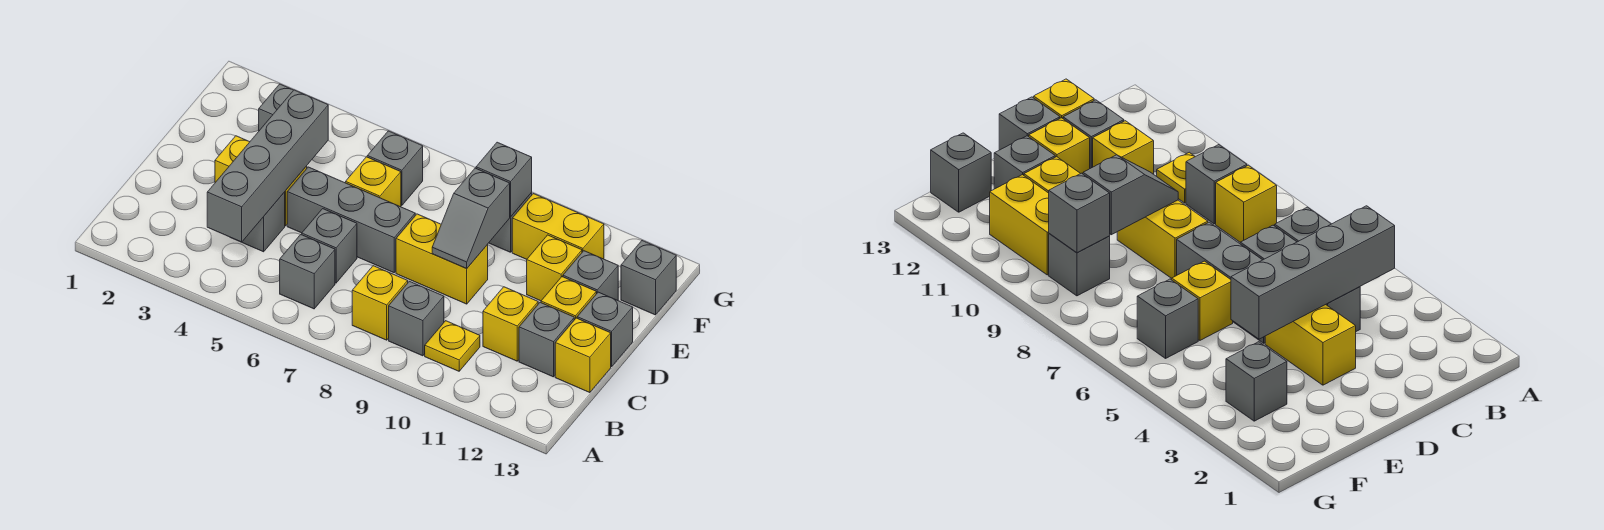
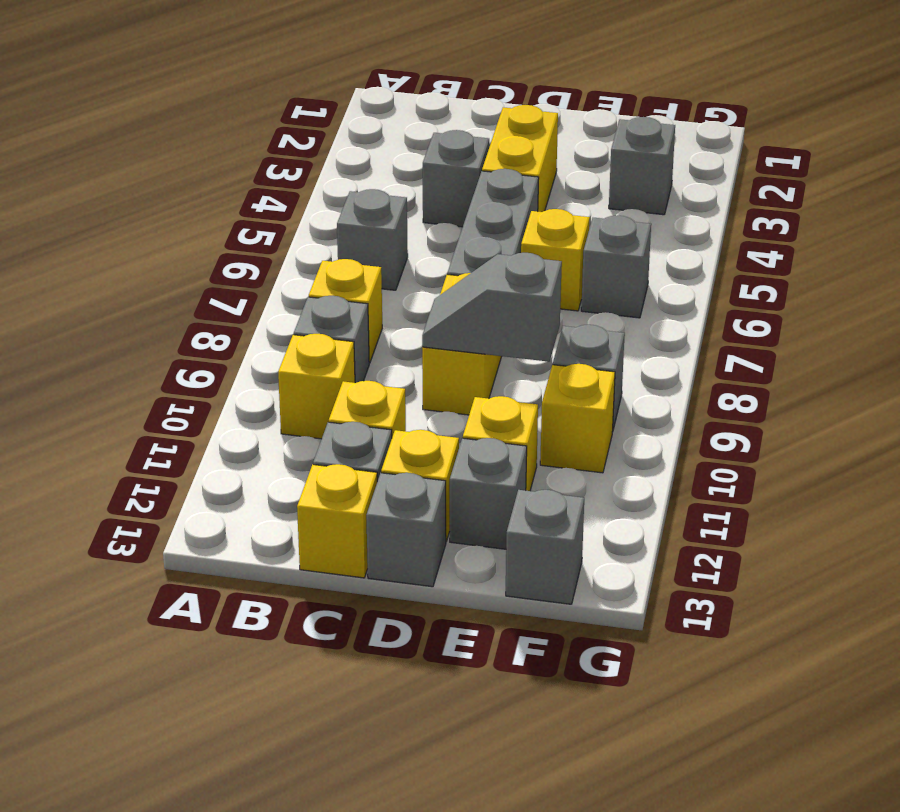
grey 1x4 brick [207,90,328,242] -> none
yellow 1x1 plate [425,321,480,371] -> yellow 1x1 brick [278,334,355,439]
grey 1x1 brick [302,209,357,283] -> none
grey 1x1 brick [476,142,532,217] -> none
yellow 1x2 brick [512,194,604,259] -> yellow 1x1 brick [540,364,615,473]

